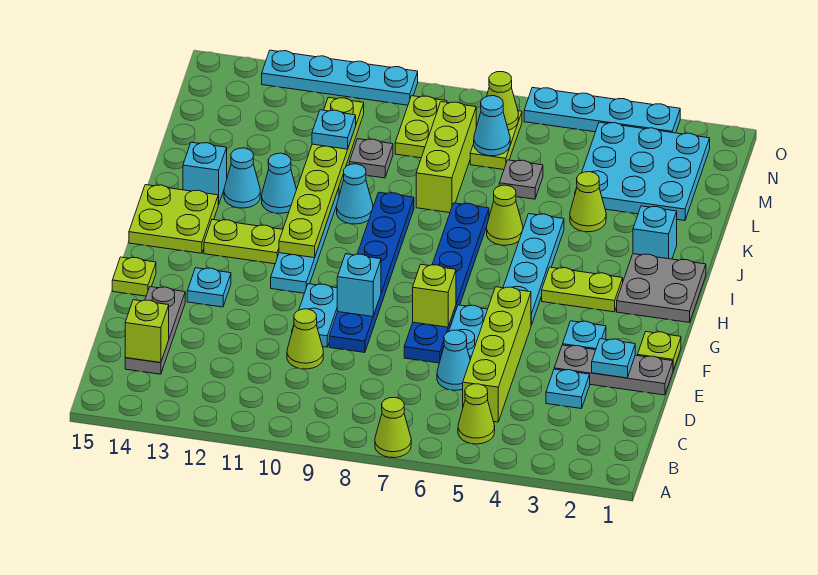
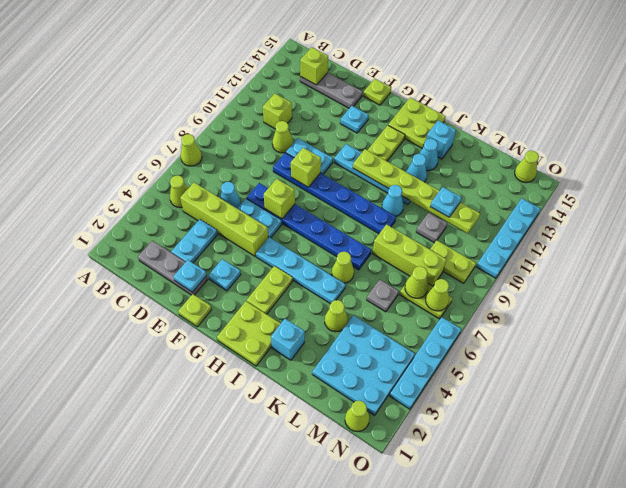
none -> lime 1x1 brick [263,94,292,129]
cyan 1x1 plate [546,369,590,409] -> cyan 1x2 plate [171,219,218,263]
grey 1x3 plate [554,345,673,395] -> grey 1x3 plate turned to [138,241,208,295]
cyan 1x1 brick [337,254,381,317] -> lime 1x1 brick [291,148,321,187]
grey 2x2 plate [617,254,706,323] -> lime 2x2 plate [217,301,281,366]
cyan 1x1 cone [474,96,510,156] -> lime 1x1 cone [405,266,428,298]
none -> lime 1x1 cone [345,401,370,432]
none -> lime 1x1 cone [515,151,539,183]

